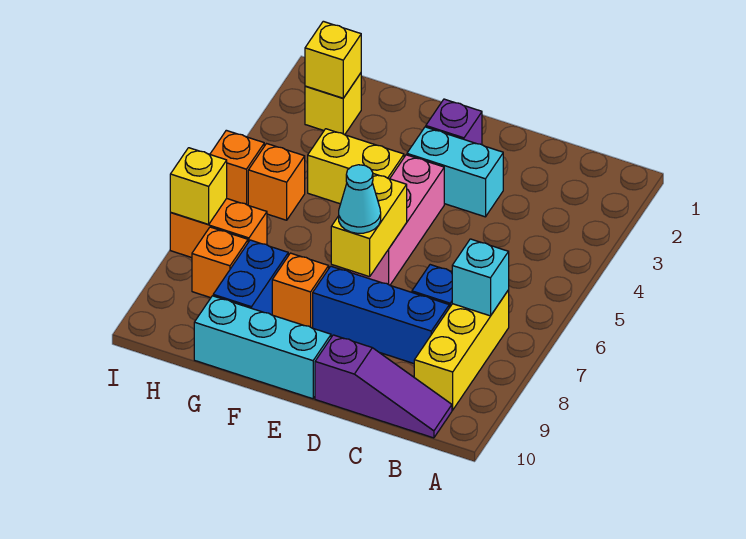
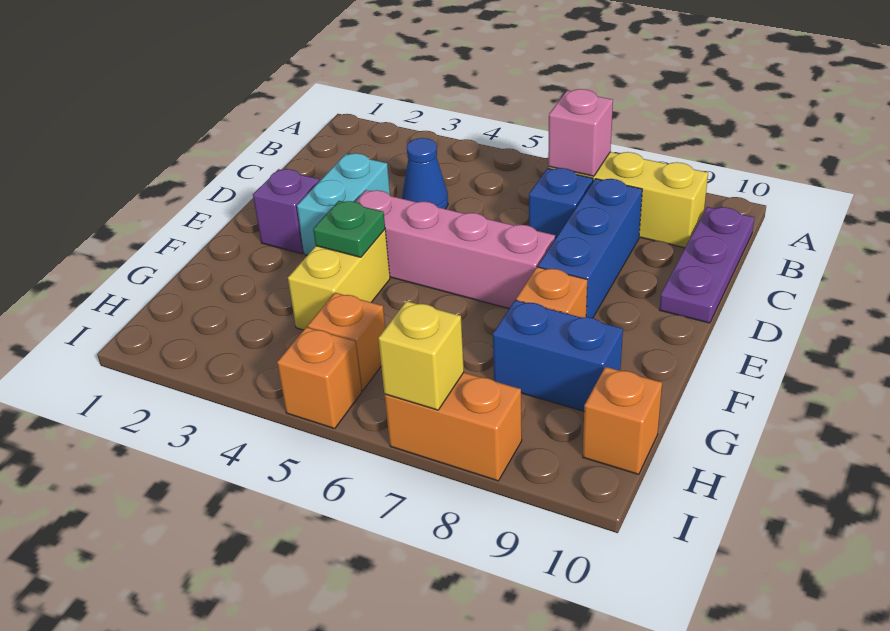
cyan 1x1 brick [452,239,509,316] -> pink 1x1 brick [548,89,613,176]
purple 1x3 slope [315,335,452,438] -> purple 1x3 plate [659,207,754,323]
none -> blue 1x1 cone [402,138,448,209]
pink 1x3 brick [350,155,444,285] -> pink 1x4 brick [356,190,555,308]
yellow 1x2 brick [331,174,407,277] -> none
cyan 1x1 cone [339,165,381,233] -> none
cyan 1x3 brick [194,296,331,399] -> none
none -> green 1x1 plate [313,201,385,257]
yellow 1x1 brick [305,73,361,135] -> none
yellow 1x1 brick [305,21,361,98] -> none
orange 1x2 brick [170,199,267,258] -> orange 1x2 brick turned to [385,372,522,481]
orange 1x1 brick [192,227,248,298] -> orange 1x1 brick moved to [583,367,662,474]

